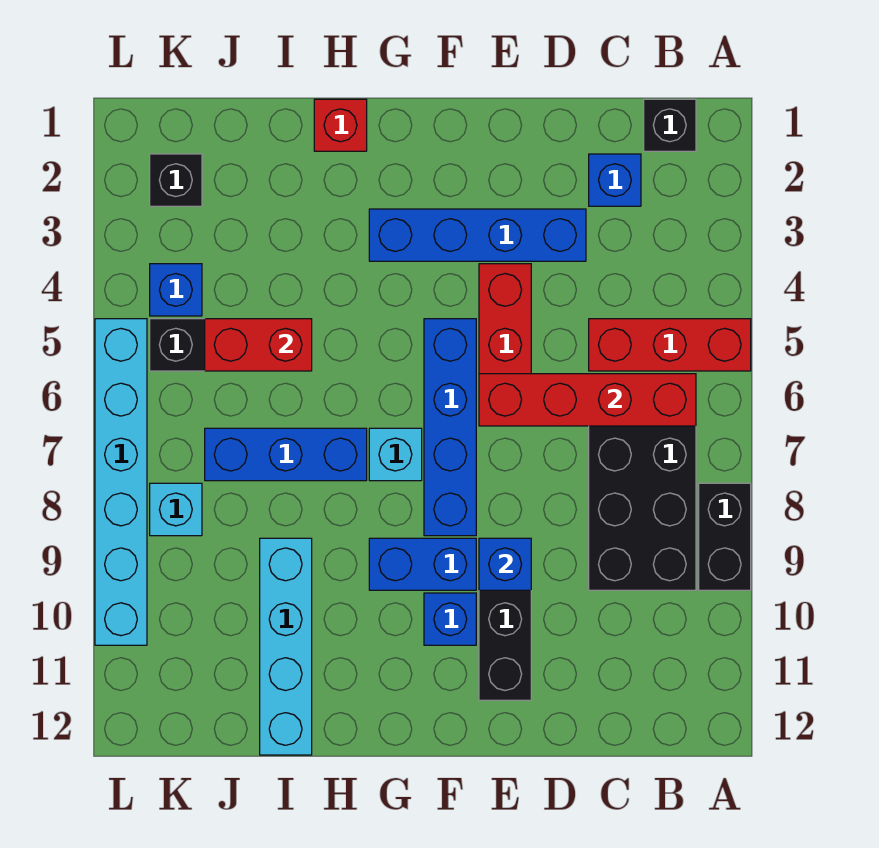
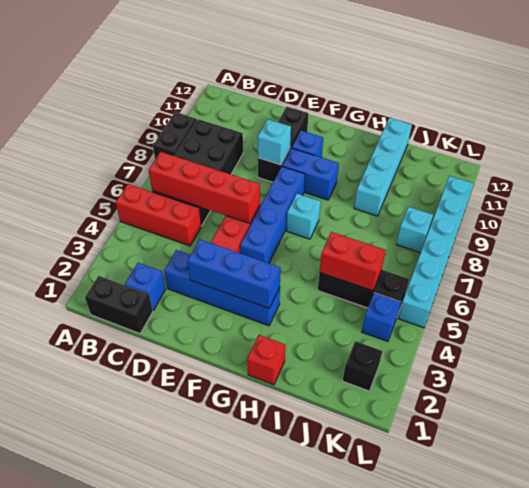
black 1x1 brick [644,99,696,151] -> black 1x2 brick [85,276,153,333]
blue 1x1 brick [479,538,531,590] -> cyan 1x1 brick [258,119,291,165]
blue 1x3 brick [205,428,367,481] -> blue 1x3 brick moved to [188,239,281,308]

